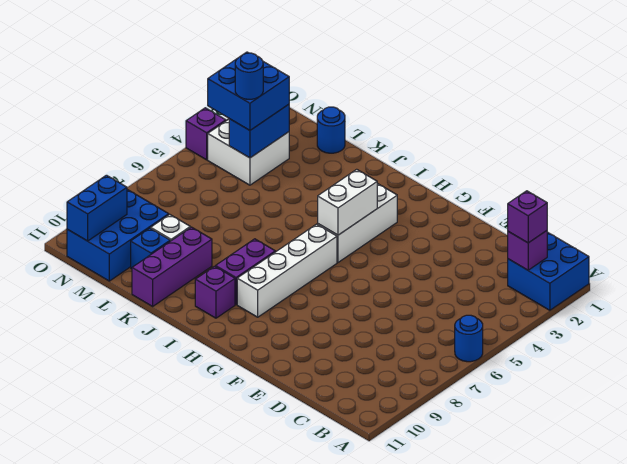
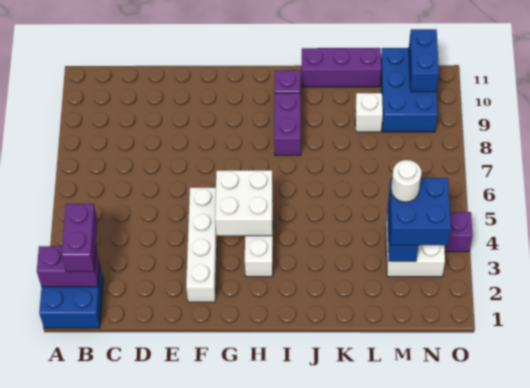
blue 1x1 round brick [455,315,483,362] -> none
purple 1x1 brick [508,231,547,270] -> purple 1x2 brick [37,246,99,287]
purple 1x1 brick [508,191,547,243] -> purple 1x2 brick [62,204,98,271]
white 1x2 brick [318,169,377,235] -> white 2x2 brick [215,170,273,236]
white 1x4 brick [237,224,337,317] -> white 1x4 brick moved to [186,188,217,302]
purple 1x3 brick [132,227,212,306] -> purple 1x3 brick turned to [302,48,381,87]
blue 1x1 round brick [317,107,345,153] -> none
blue 1x1 brick [131,228,170,269] -> none
blue 1x1 round brick [235,53,263,99] -> white 1x1 round brick [391,160,422,202]

